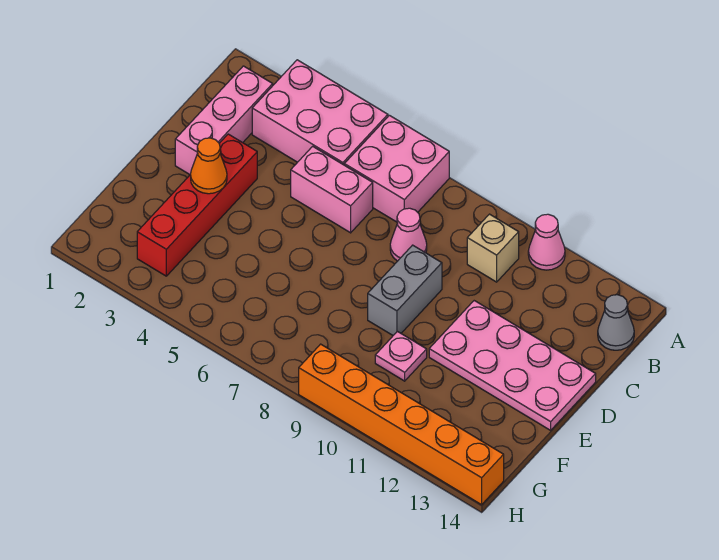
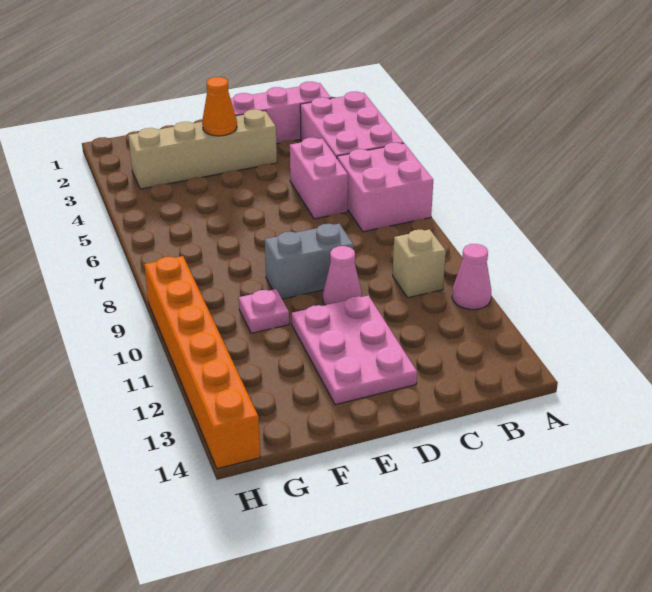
grey 1x1 cone [598,295,634,350] -> none
pink 1x1 cone [390,208,427,261] -> pink 1x1 cone moved to [323,246,362,305]
red 1x4 brick [137,134,257,276] -> tan 1x4 brick [128,109,277,189]
pink 2x4 plate [429,301,596,430] -> pink 2x3 plate [292,295,417,405]

